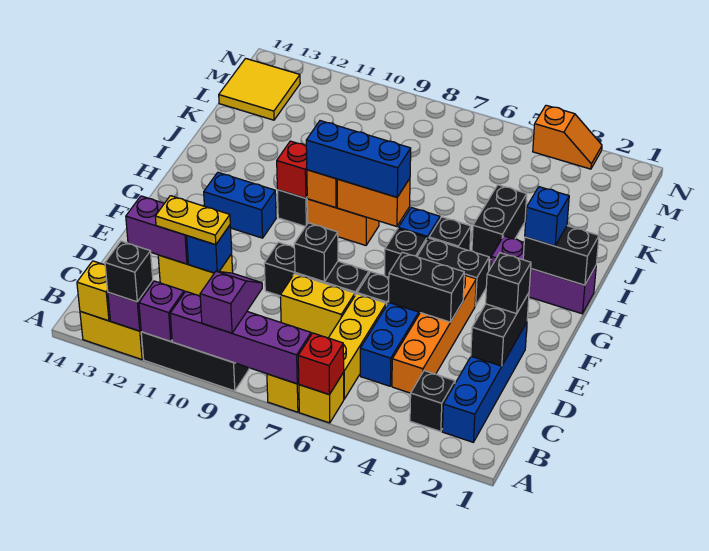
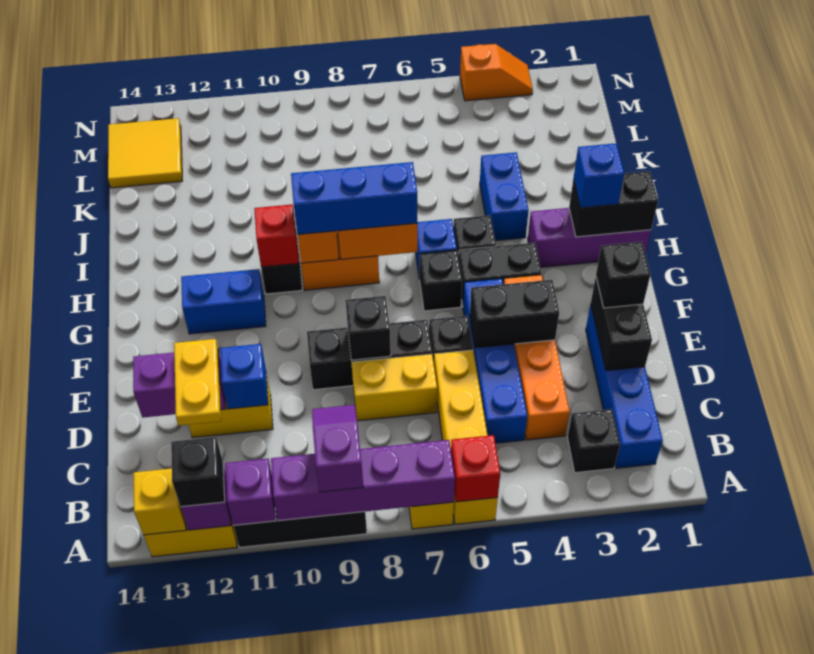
yellow 1x2 plate [155,196,230,245] -> yellow 1x2 plate turned to [174,339,221,426]
black 1x2 brick [472,185,527,259] -> blue 1x2 brick [480,152,529,241]

